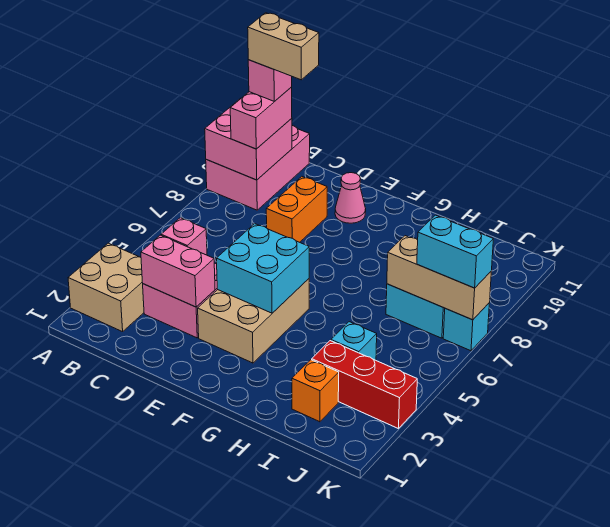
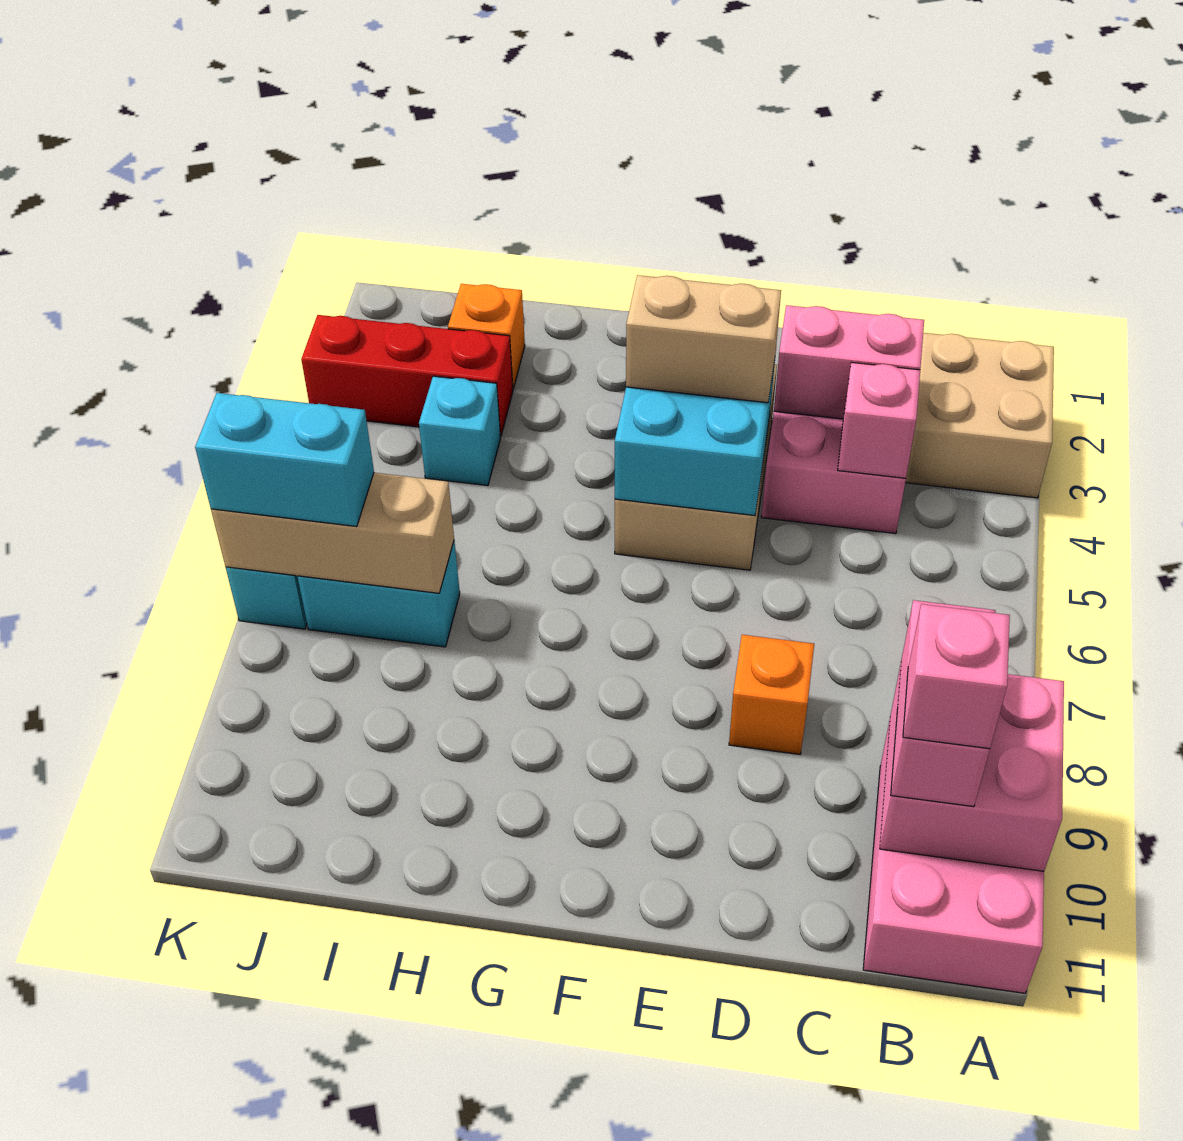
tan 1x2 brick [248,13,319,80] -> tan 1x2 brick moved to [626,275,781,403]
orange 1x2 brick [266,177,327,242] -> orange 1x1 brick [729,635,814,754]
pink 1x1 cone [335,173,366,223] -> none

